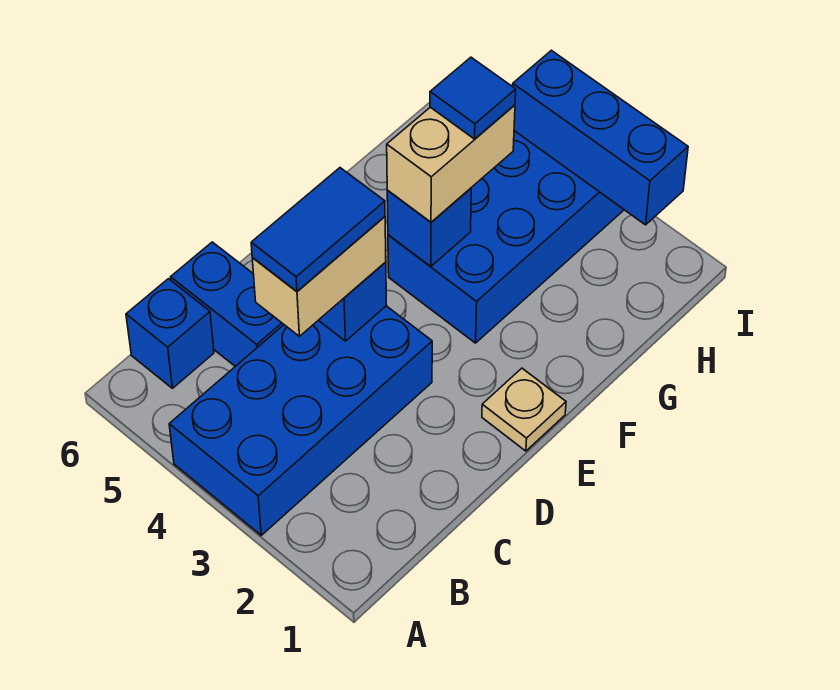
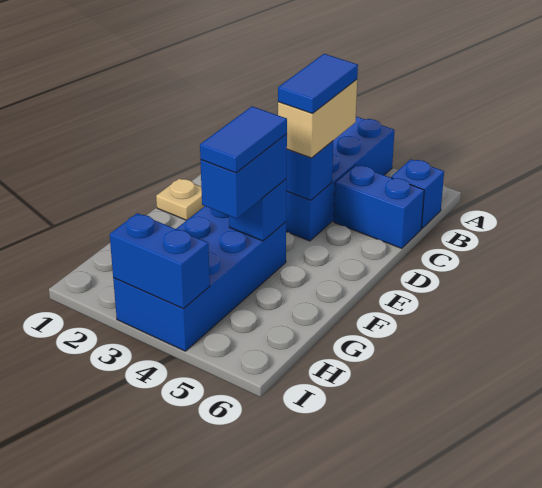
tan 1x2 brick [387,105,515,222] -> blue 1x2 brick [200,134,287,219]
blue 1x1 tile [430,57,516,139] -> blue 1x2 tile [200,106,287,173]
blue 1x3 brick [513,50,688,225] -> blue 1x2 brick [110,213,210,309]

